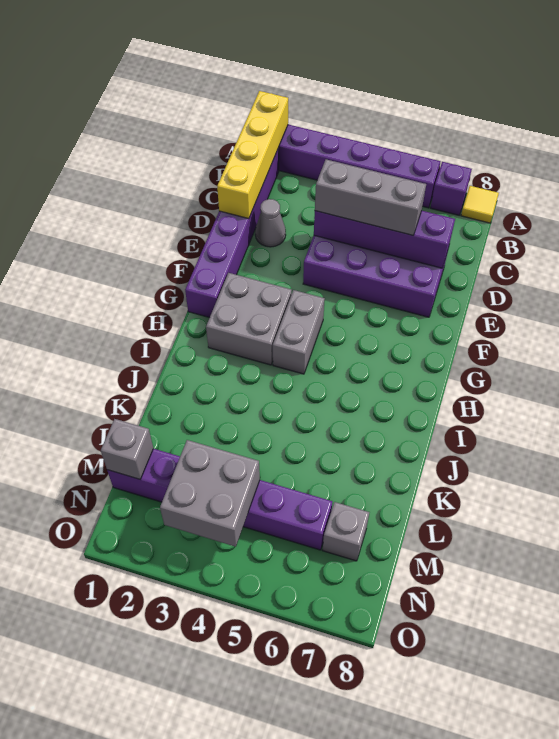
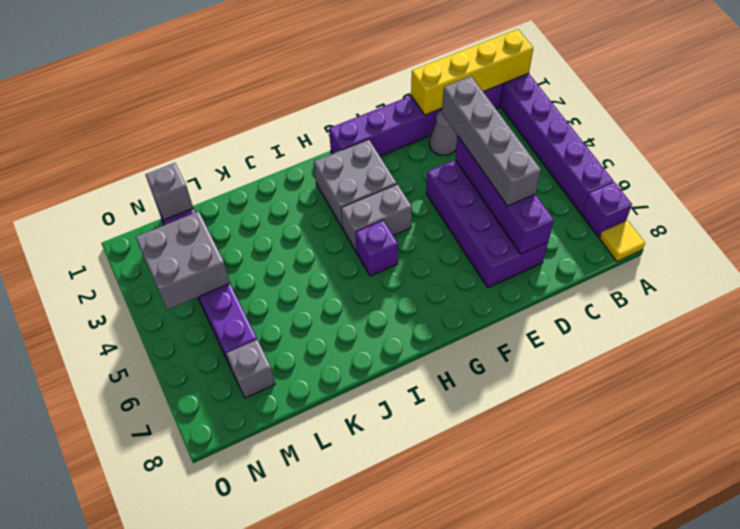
grey 1x3 brick [315,159,426,235] -> grey 1x4 brick [442,76,541,206]
none -> purple 1x1 brick [355,220,398,276]

